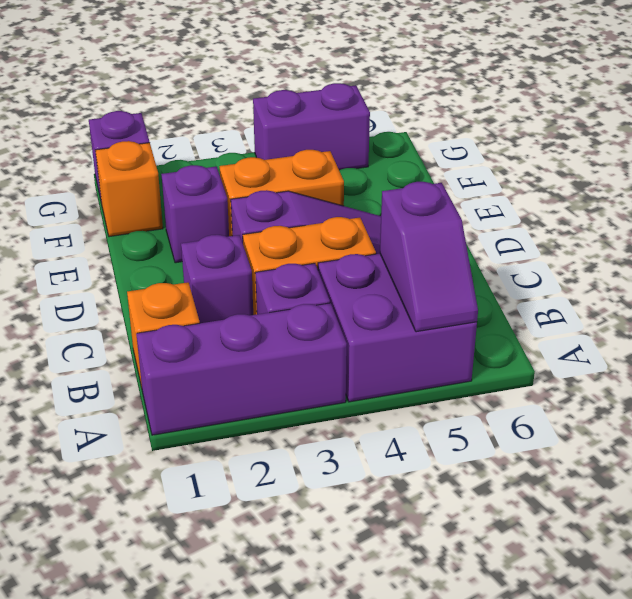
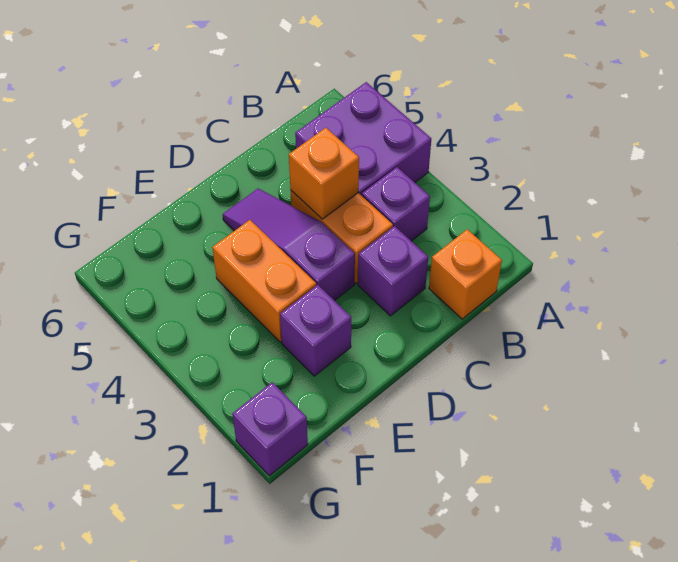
purple 1x3 brick [136,303,347,435] -> none
purple 1x2 slope [380,182,478,332] -> none
orange 1x1 brick [95,141,163,237] -> orange 1x1 brick moved to [289,128,359,219]
purple 1x2 brick [253,83,370,170] -> none

